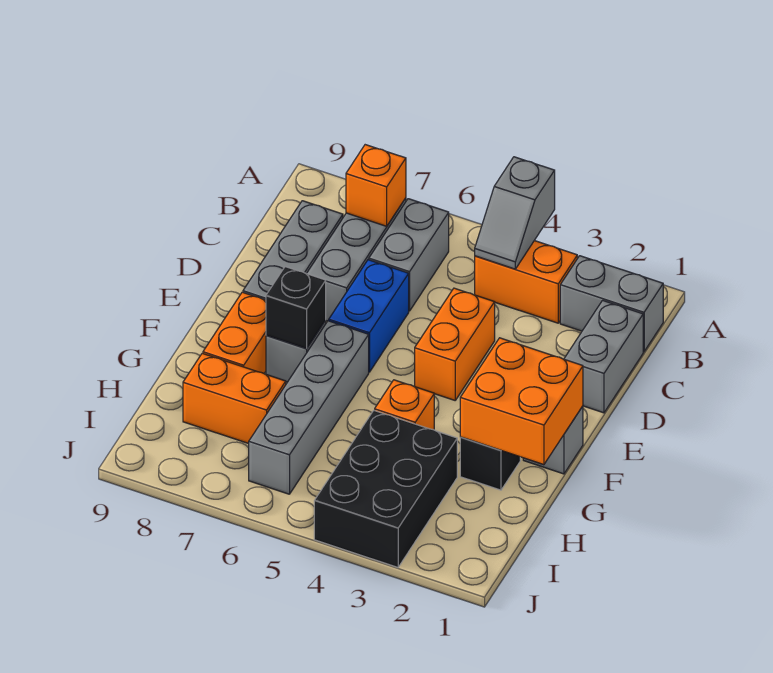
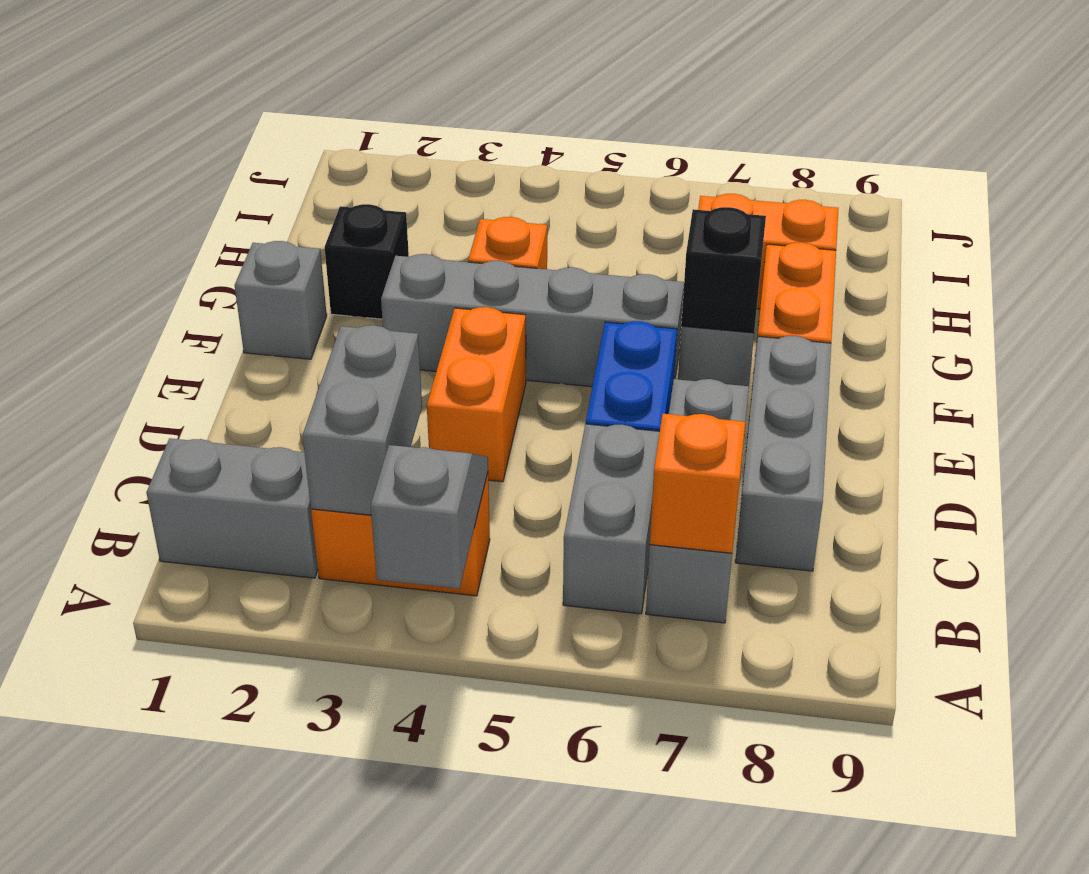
grey 1x2 brick [564,300,643,413] -> grey 1x2 brick moved to [303,325,422,515]
orange 2x2 brick [460,338,583,465] -> none
grey 1x4 brick [249,321,369,494] -> grey 1x4 brick turned to [381,254,684,387]
black 2x3 brick [314,410,457,567] -> none

